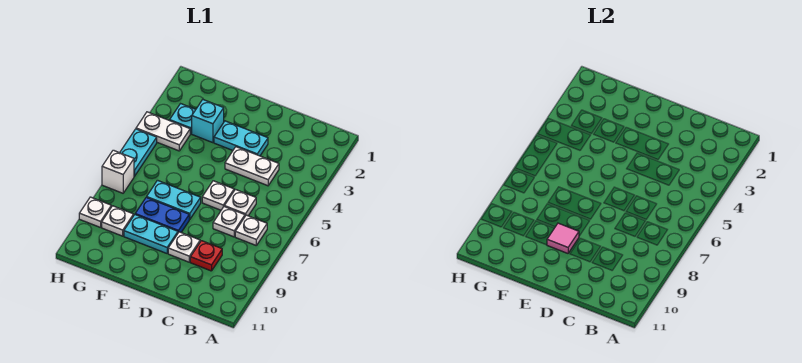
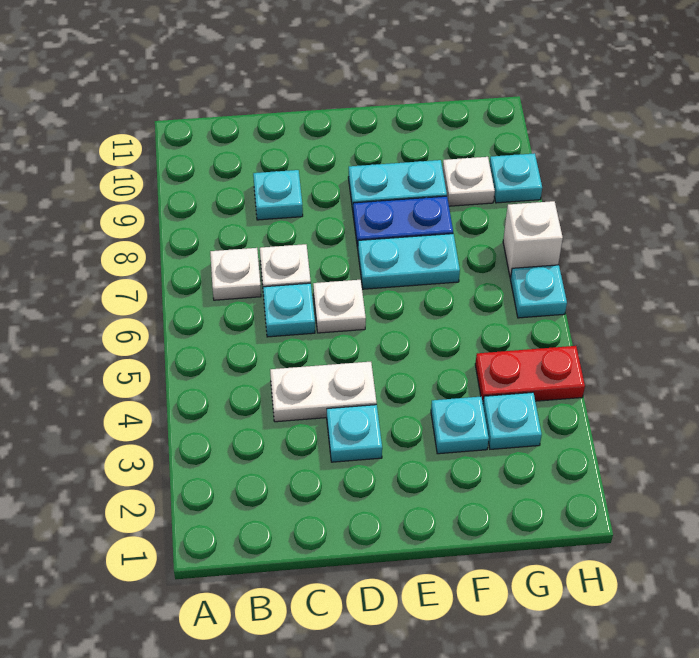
white 1x1 plate [224,189,256,216] -> cyan 1x1 plate [263,283,315,337]
red 1x1 plate [190,241,222,271] -> cyan 1x1 plate [253,170,303,220]
cyan 1x2 plate [214,121,268,156] -> cyan 1x1 plate [327,405,382,462]
white 1x1 plate [168,232,200,262] -> none
pink 1x1 tile [547,223,579,253] -> none
cyan 1x1 brick [192,100,224,143] -> cyan 1x1 plate [431,397,489,454]
white 1x2 plate [136,112,190,151] -> red 1x2 plate [475,346,585,402]
cyan 1x2 plate [120,129,157,176] -> cyan 1x1 plate [511,265,567,318]
white 1x1 plate [79,197,111,228] -> cyan 1x1 plate [490,153,542,203]

